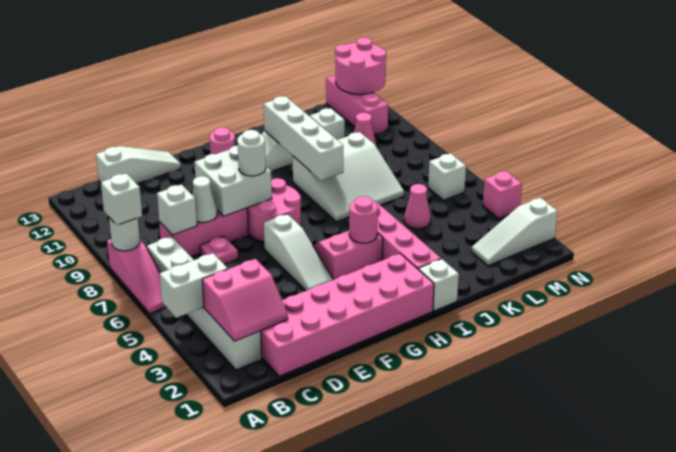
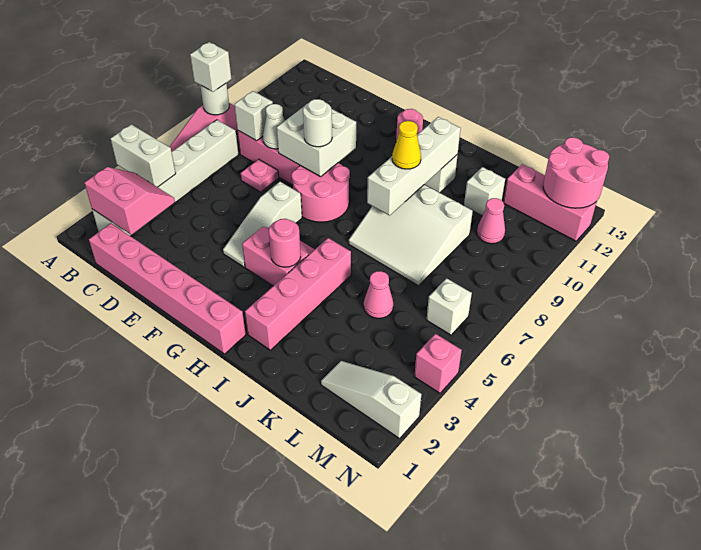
pink 2x2 slope [202,259,288,341] -> pink 2x2 slope turned to [85,167,175,235]
pink 2x6 brick [261,254,434,376] -> pink 1x6 brick [89,223,246,354]
white 1x3 slope [96,146,181,184] -> none
white 1x1 brick [418,259,459,311] -> none
none -> yellow 1x1 cone [392,121,421,169]
pink 1x3 brick [326,75,388,135] -> pink 1x3 brick turned to [503,164,597,241]

